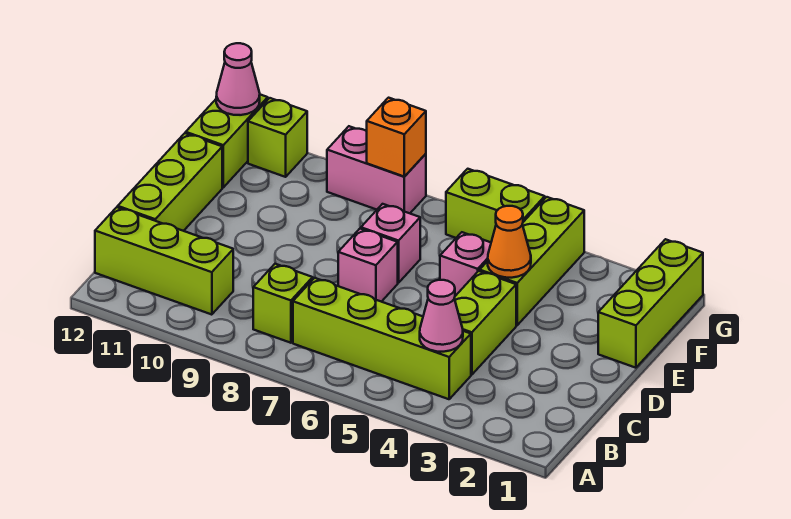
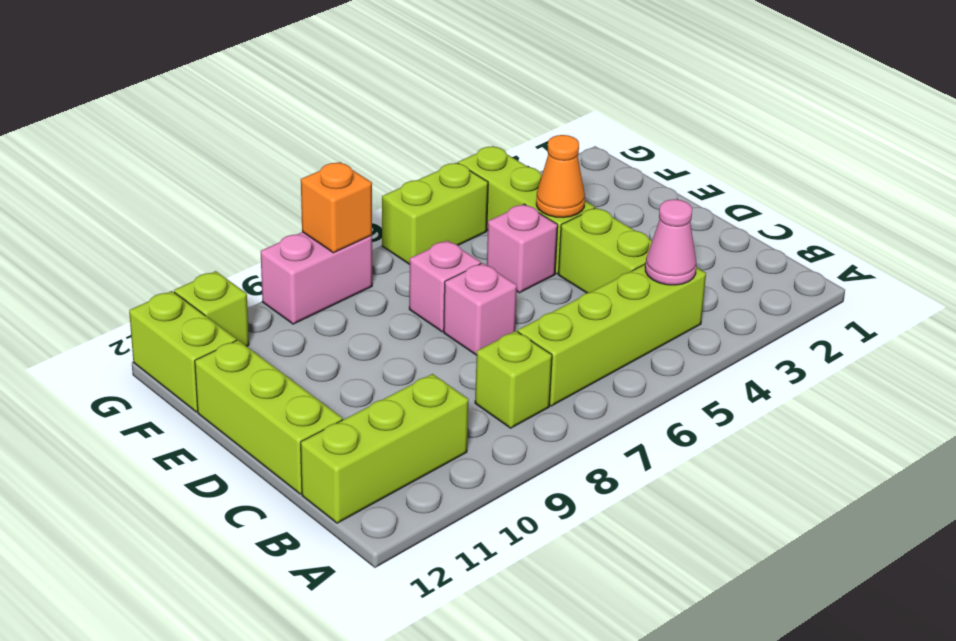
lime 1x3 brick [598,239,703,368] -> none
pink 1x1 cone [216,43,260,115] -> none

